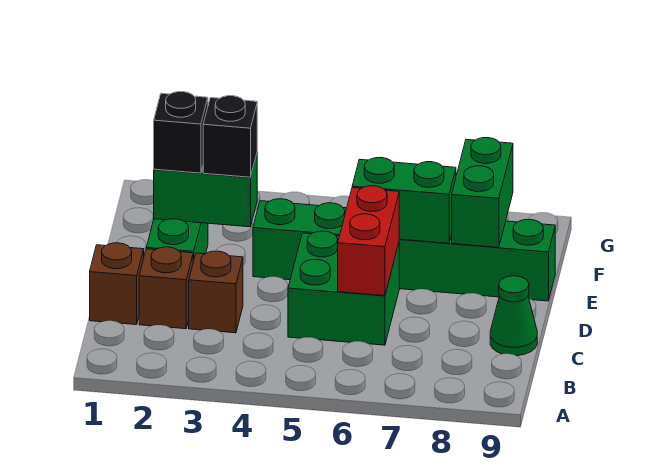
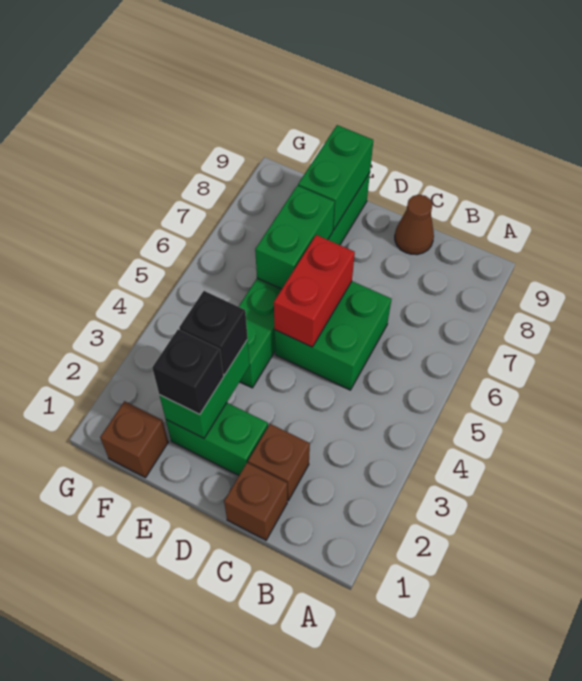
brown 1x1 brick [189,251,243,333] -> brown 1x1 brick moved to [100,401,168,478]
red 1x2 brick [338,186,400,296] -> red 1x2 brick turned to [274,235,355,347]
green 1x1 cone [490,276,537,356] -> brown 1x1 cone [395,195,434,255]
green 1x2 brick [452,138,513,247] -> green 1x2 brick turned to [298,125,373,230]

